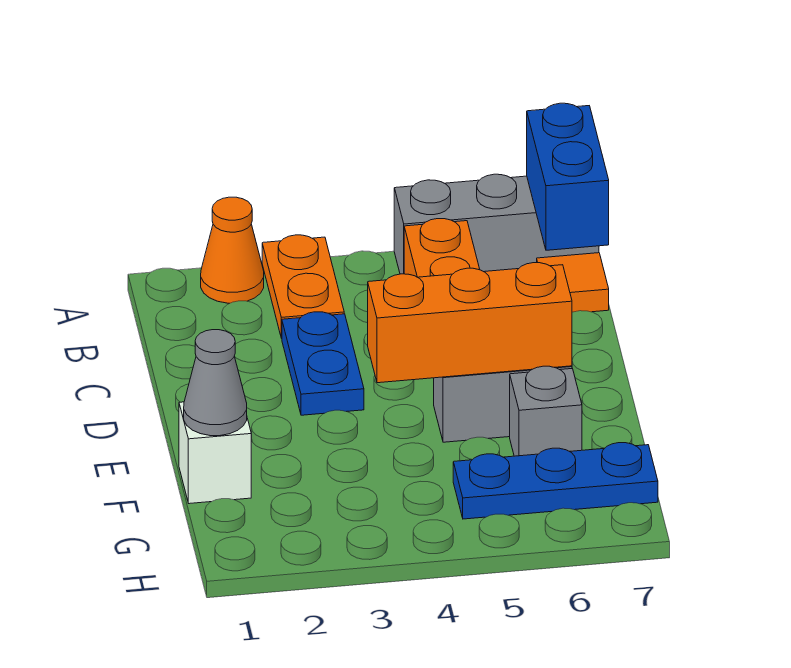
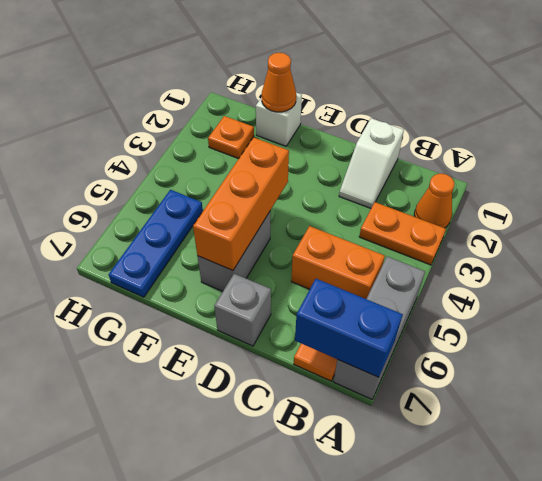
none -> white 1x2 slope [339,118,404,208]
blue 1x2 plate [282,312,364,415] -> none
grey 1x1 cone [184,330,247,436] -> orange 1x1 cone [262,53,296,112]
grey 1x1 brick [510,366,582,456] -> grey 1x1 brick moved to [214,273,271,346]
none -> orange 1x1 plate [208,116,254,158]

